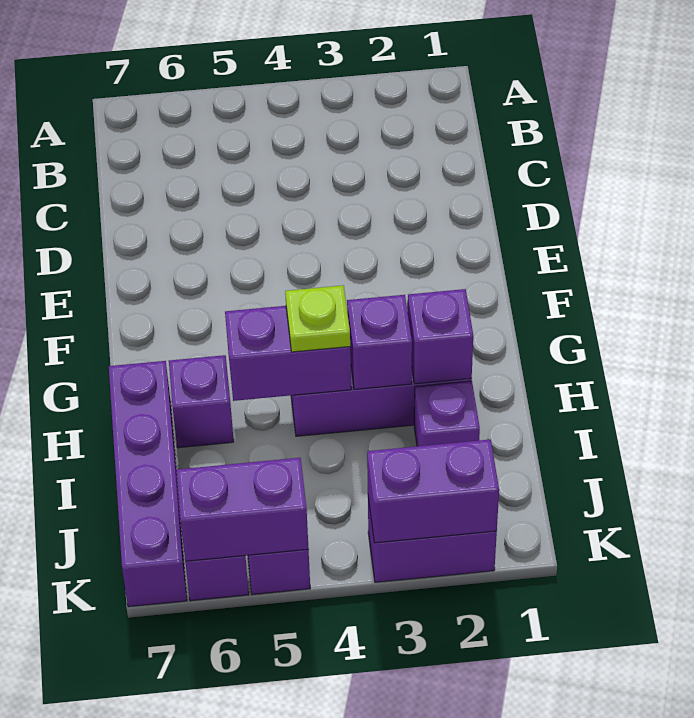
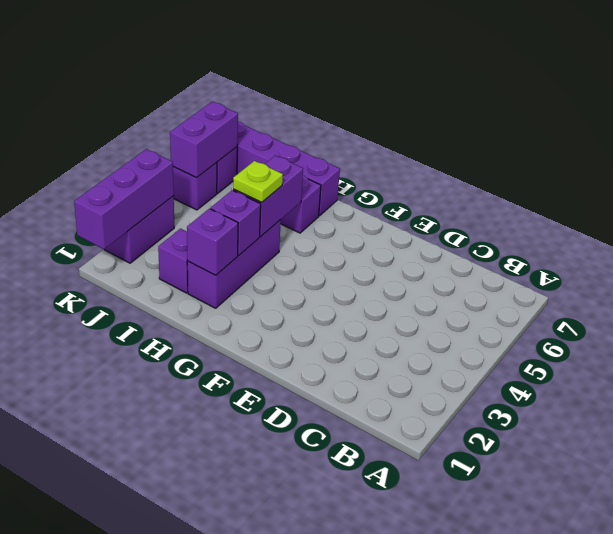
purple 1x2 brick [367,439,499,543] -> purple 1x3 brick [74,149,174,249]

